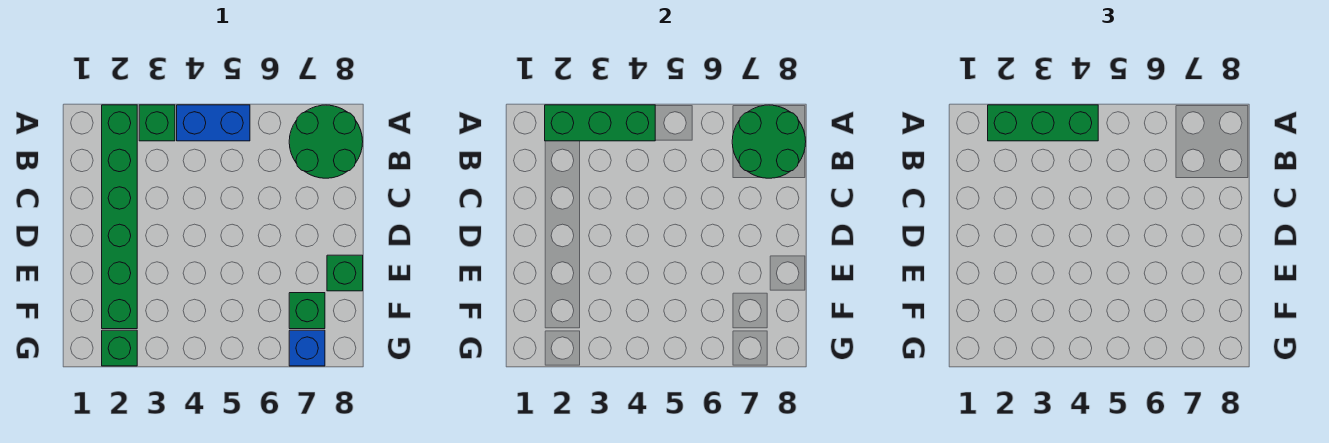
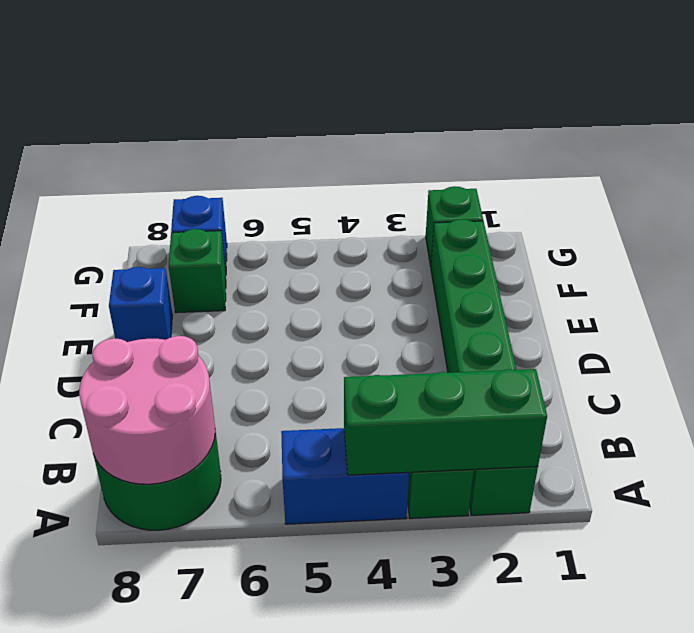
green 1x3 brick [988,105,1098,141] -> none
green 2x2 round brick [732,105,806,178] -> pink 2x2 round brick [79,336,215,484]
green 1x1 brick [327,255,363,291] -> blue 1x1 brick [109,267,173,342]

